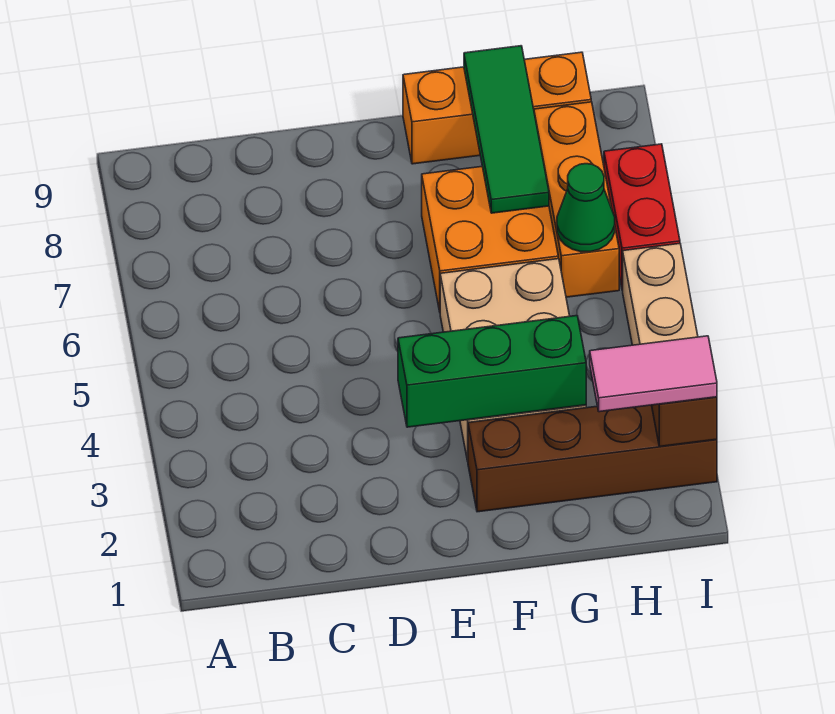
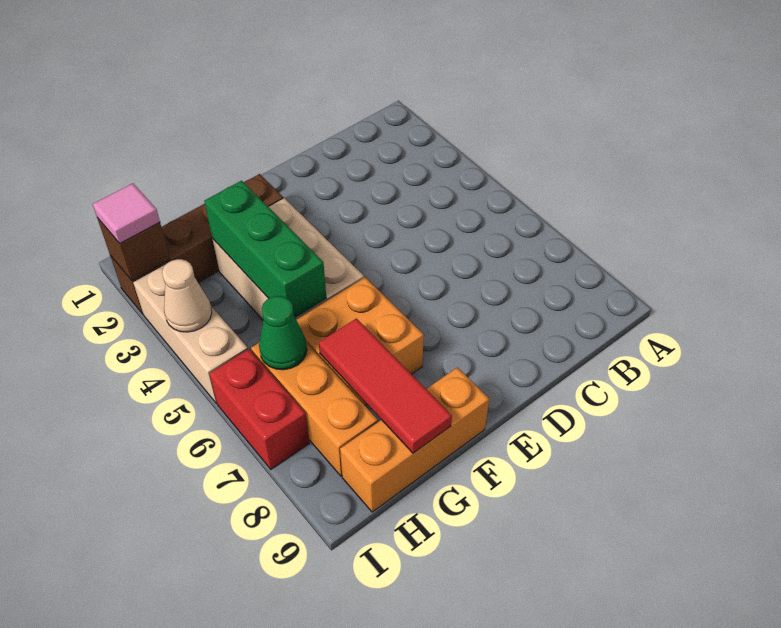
green 1x3 brick [398,316,586,427] -> green 1x3 brick turned to [204,181,326,318]
green 1x3 tile [464,46,549,213] -> red 1x3 tile [319,318,452,453]
pink 1x2 tile [590,336,717,412] -> pink 1x1 tile [93,183,160,243]
none -> tan 1x1 cone [162,259,212,332]

